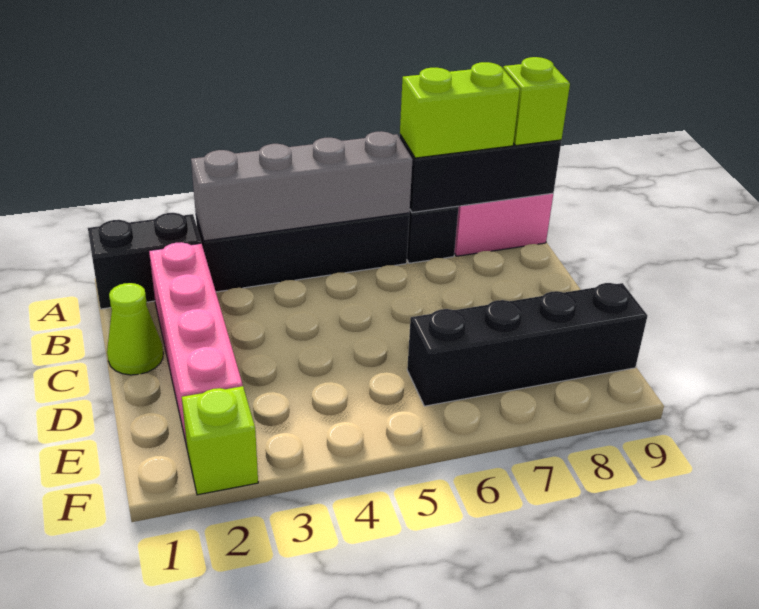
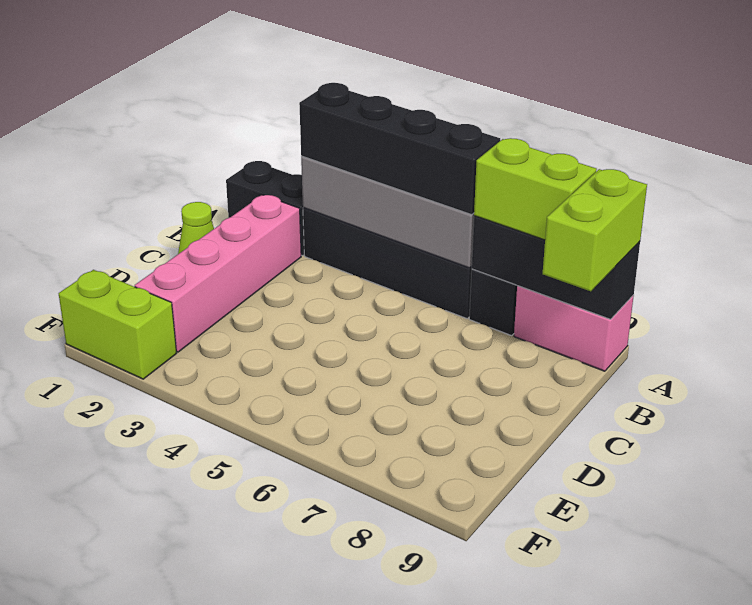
lime 1x1 brick [503,57,570,145] -> lime 1x2 brick [543,169,647,291]
black 1x4 brick [407,283,647,406] -> black 1x4 brick moved to [299,83,500,215]
lime 1x1 brick [182,386,258,495] -> lime 1x2 brick [59,270,177,379]

